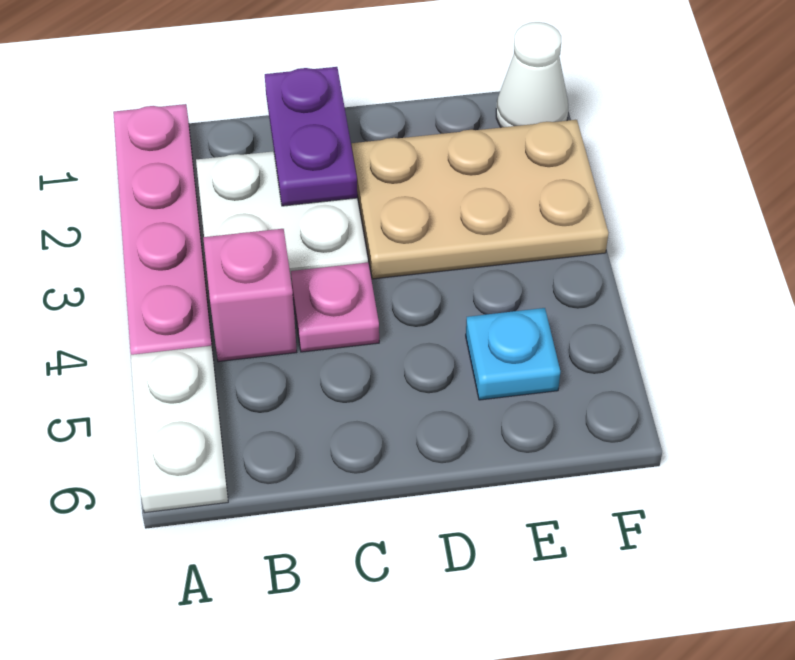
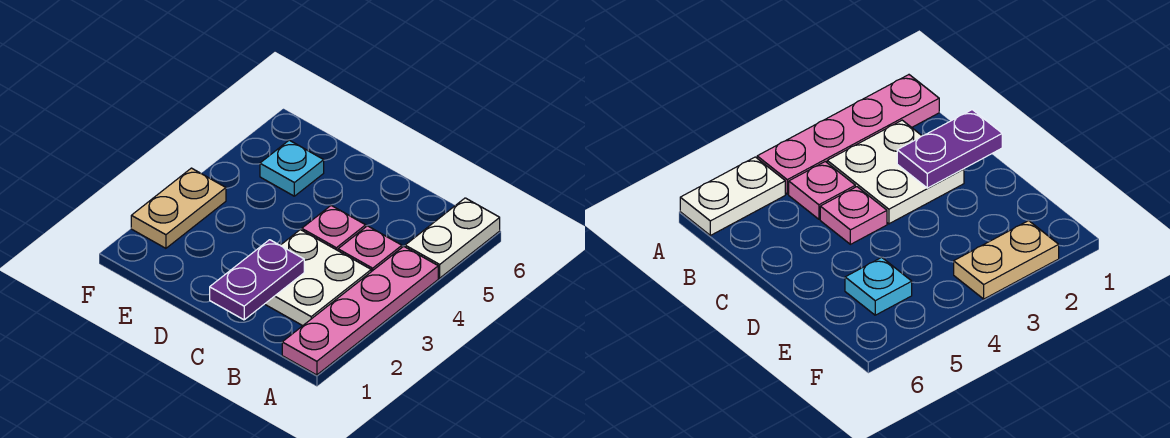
pink 1x1 brick [203,229,297,362] -> pink 1x1 plate [338,226,402,272]
tan 2x3 plate [352,120,608,279] -> tan 1x2 plate [131,168,226,248]
white 1x1 cone [496,22,568,127] -> none

